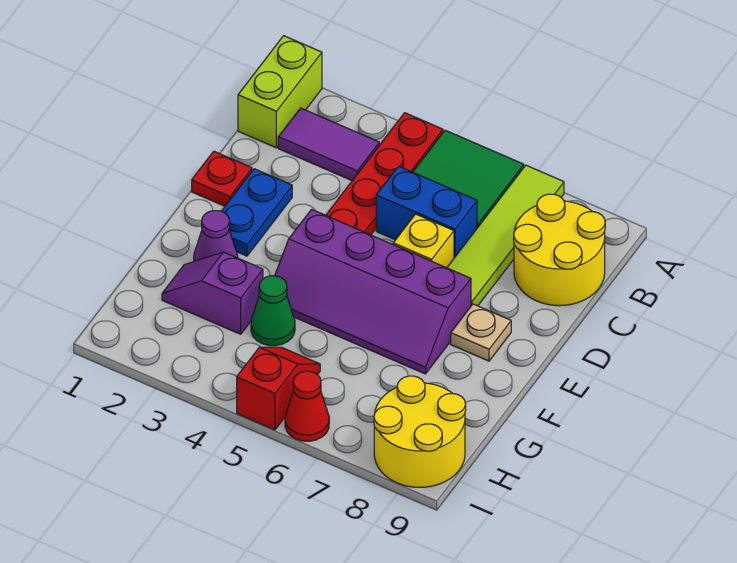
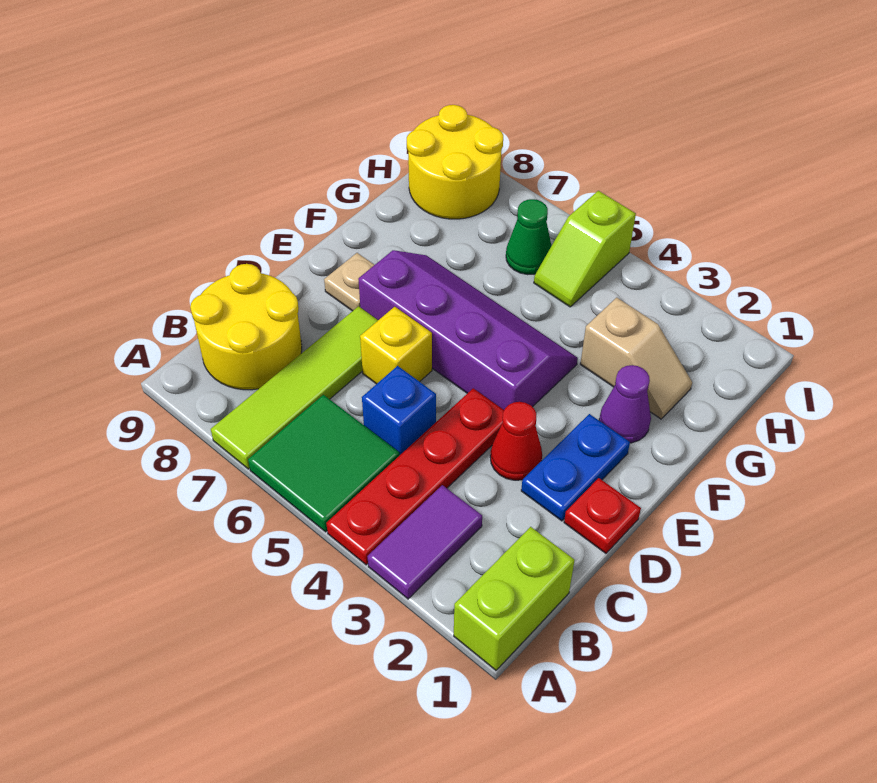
purple 1x2 tile [278,108,379,180] -> purple 1x2 tile turned to [367,485,482,599]
blue 1x2 brick [376,166,477,258] -> blue 1x1 brick [362,366,436,455]
purple 1x2 slope [162,252,263,334] -> tan 1x2 slope [580,298,692,419]
green 1x1 cone [251,276,295,346] -> green 1x1 cone moved to [506,199,551,275]
red 1x2 slope [237,347,320,430] -> lime 1x2 slope [534,191,636,307]
red 1x1 cone [285,371,329,441] -> red 1x1 cone moved to [490,402,542,480]

